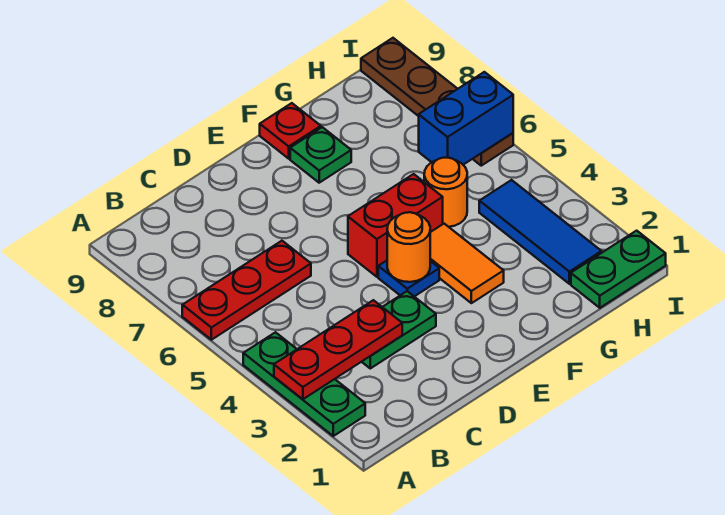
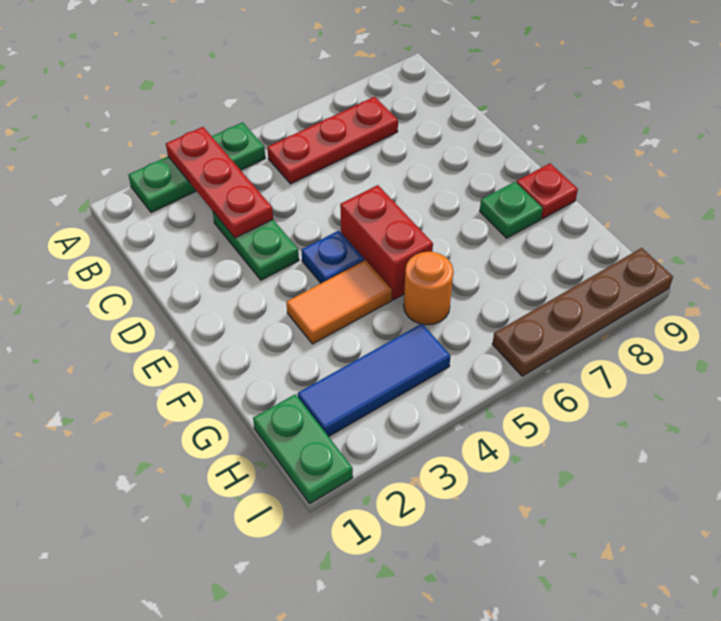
red 1x3 plate [182,241,311,340] -> red 1x3 plate turned to [267,97,398,184]
orange 1x1 round brick [387,212,430,282] -> none
blue 1x2 brick [419,72,513,165] -> none

